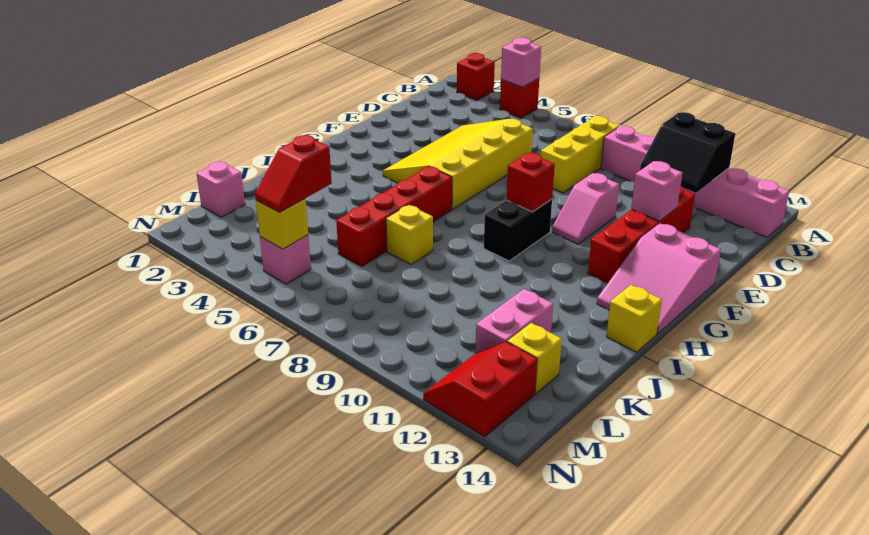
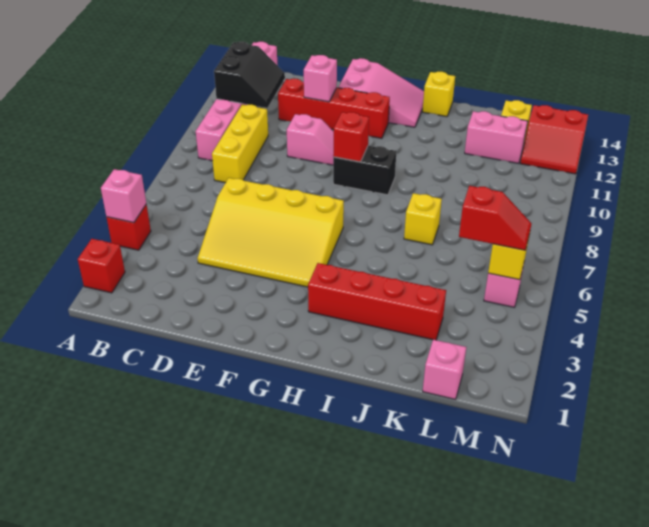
yellow 1x3 brick [541,116,619,193] -> yellow 1x3 brick turned to [212,105,268,183]
red 1x4 brick [336,166,452,267] -> red 1x4 brick moved to [308,263,446,340]

